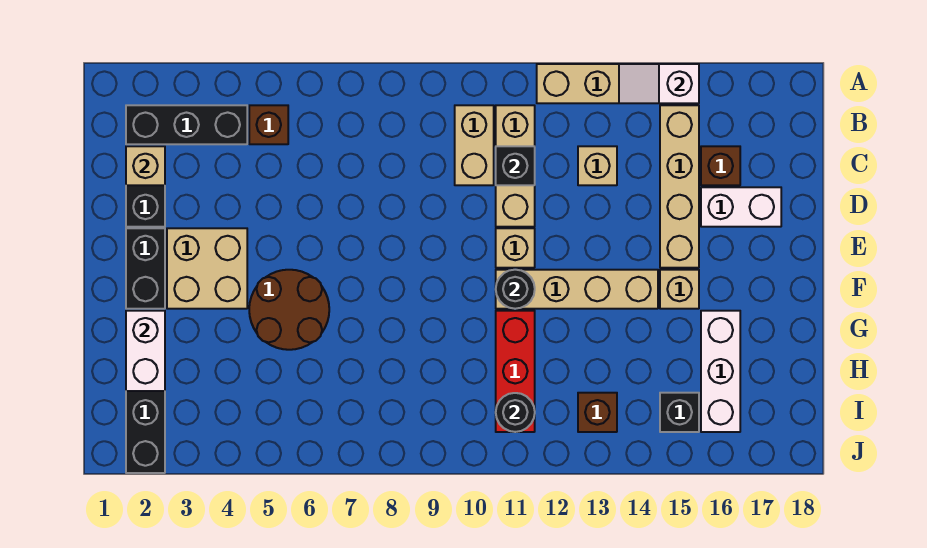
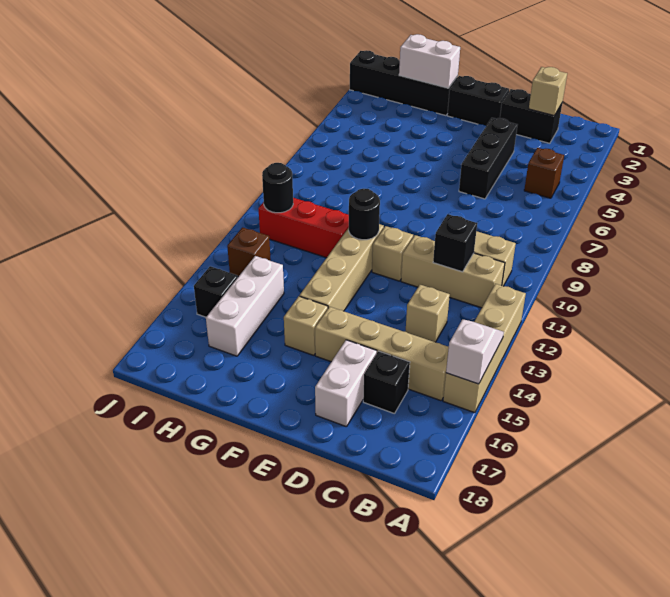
black 1x3 brick [126,105,247,144] -> black 1x3 brick moved to [459,118,517,199]
brown 1x1 brick [701,146,740,185] -> black 1x1 brick [363,351,410,414]
tan 2x2 brick [167,228,247,309] -> none
brown 2x2 round brick [249,270,329,350] -> none
white 1x3 brick [701,311,740,432] -> white 1x3 brick turned to [206,256,284,356]

